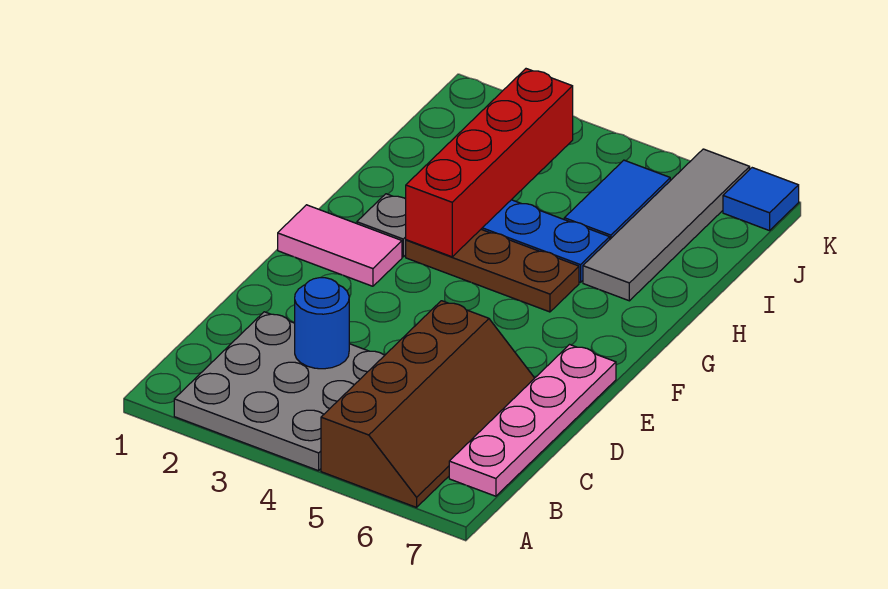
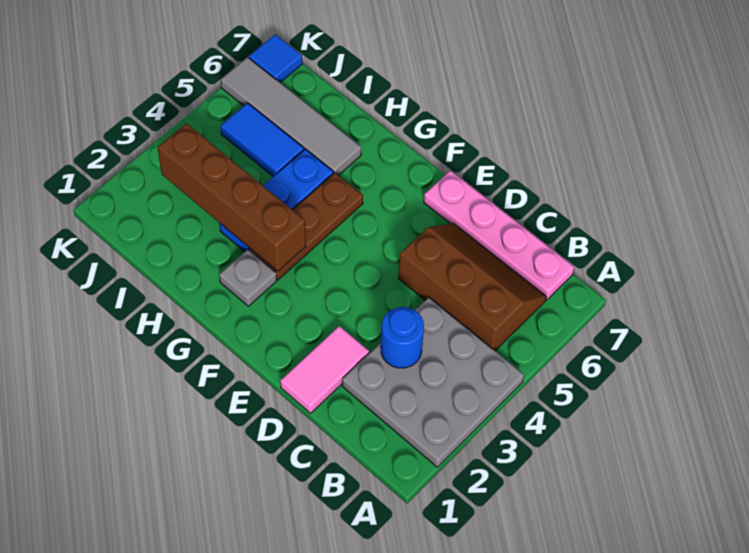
brown 2x4 slope [321,301,534,507] -> brown 2x3 slope [398,223,546,350]
pink 1x2 tile [278,205,402,286] -> pink 1x2 tile moved to [280,326,369,413]
red 1x4 brick [406,69,573,257] -> brown 1x4 brick [158,123,306,271]

